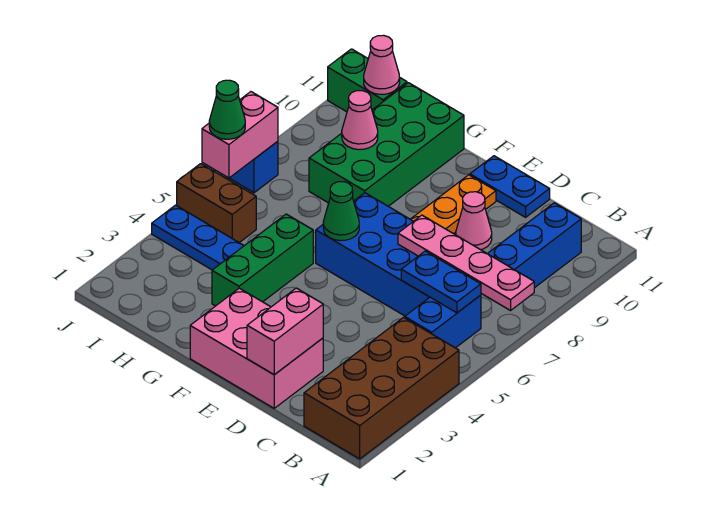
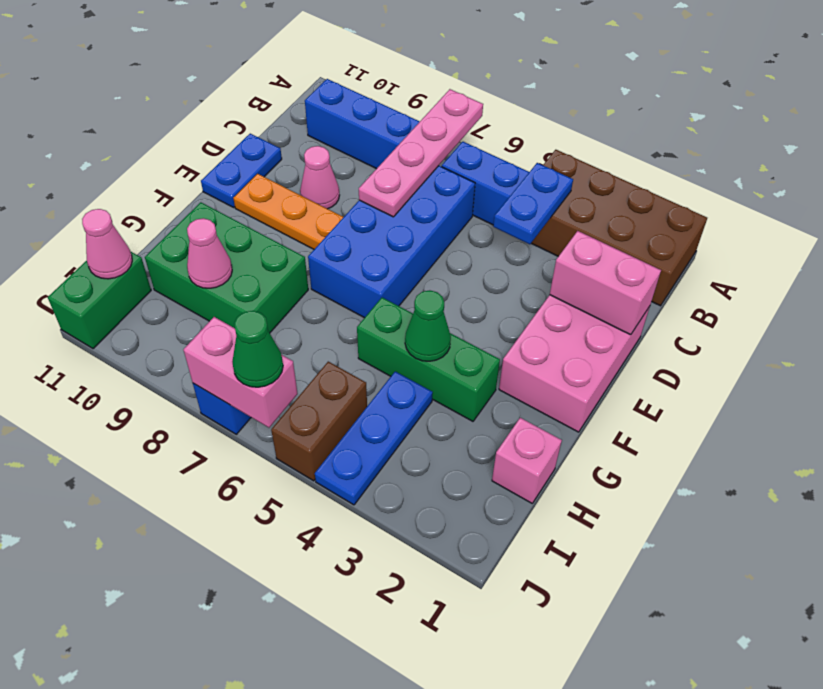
blue 1x2 plate [401,251,481,313] -> blue 1x2 plate moved to [493,163,573,244]
green 1x1 cone [323,182,359,241] -> green 1x1 cone moved to [405,290,451,361]
green 2x4 brick [309,83,464,206] -> green 2x3 brick [145,202,308,333]
none -> pink 1x1 brick [492,418,562,503]

